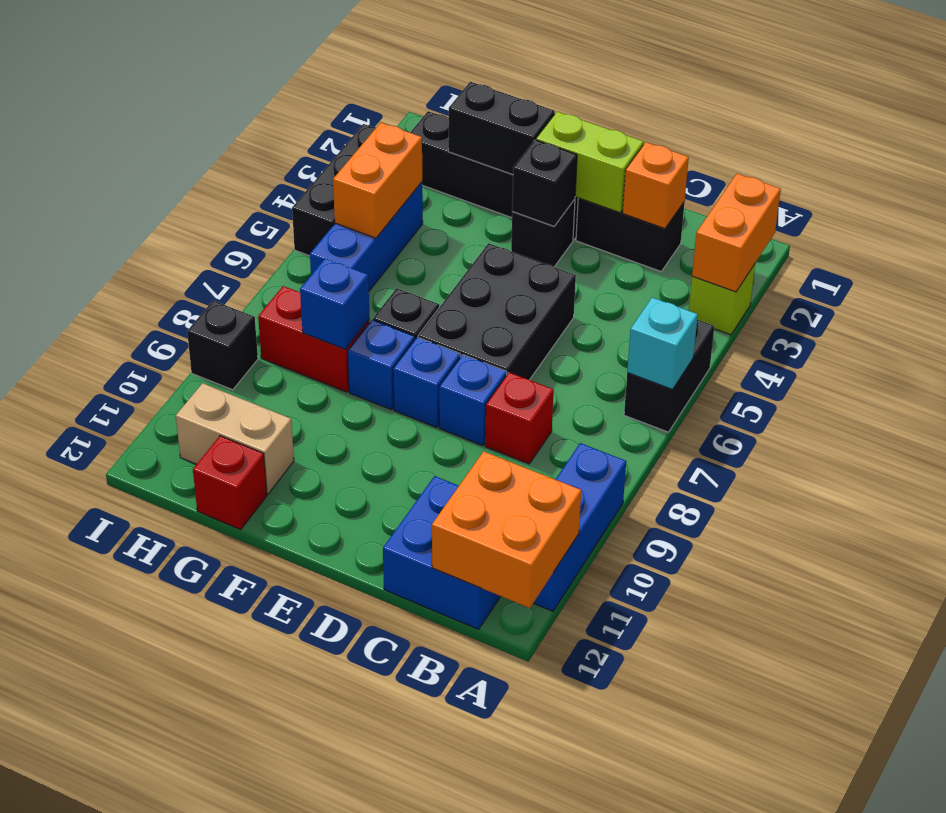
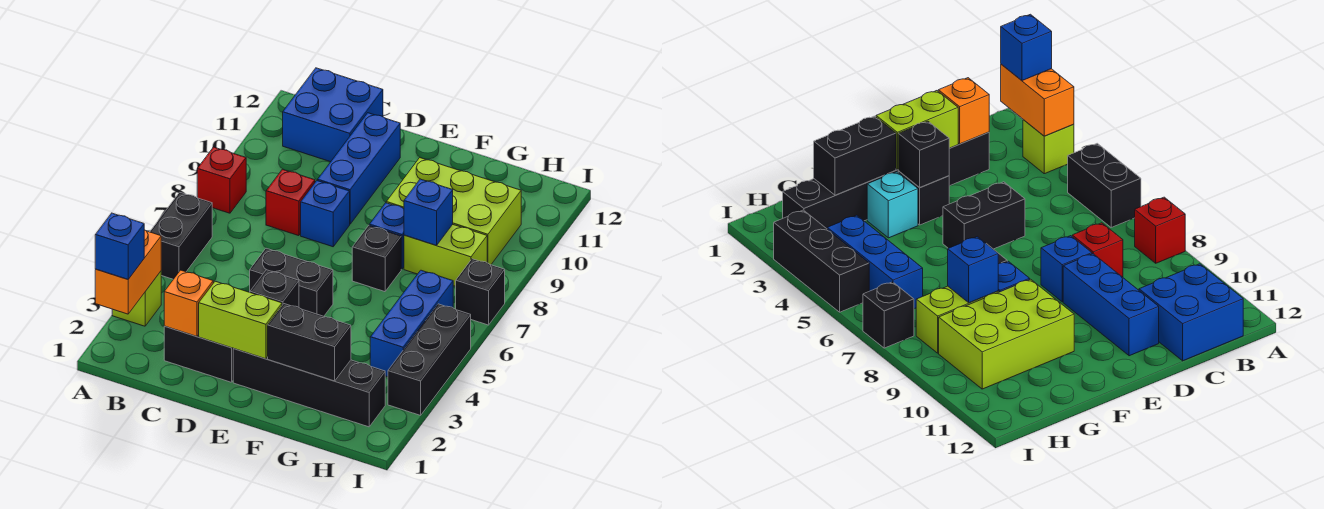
cyan 1x1 brick [627,297,698,389] -> cyan 1x1 brick moved to [867,172,918,238]
blue 1x3 brick [534,443,626,611] -> blue 1x3 brick moved to [318,113,400,224]
orange 2x2 brick [432,451,581,608] -> none
black 2x3 brick [418,243,576,380] -> black 1x2 brick [250,248,333,316]
blue 1x1 brick [393,337,460,427] -> blue 1x1 brick moved to [95,213,144,279]
none -> lime 2x3 brick [386,158,521,265]
red 1x2 brick [258,286,370,392] -> lime 1x2 brick [404,224,487,286]
tan 1x2 brick [176,383,294,494] -> none
red 1x1 brick [193,436,267,530] -> red 1x1 brick moved to [197,147,246,213]
orange 1x2 brick [333,123,422,238] -> none
black 1x1 brick [187,301,258,390] -> black 1x1 brick moved to [456,259,505,325]

